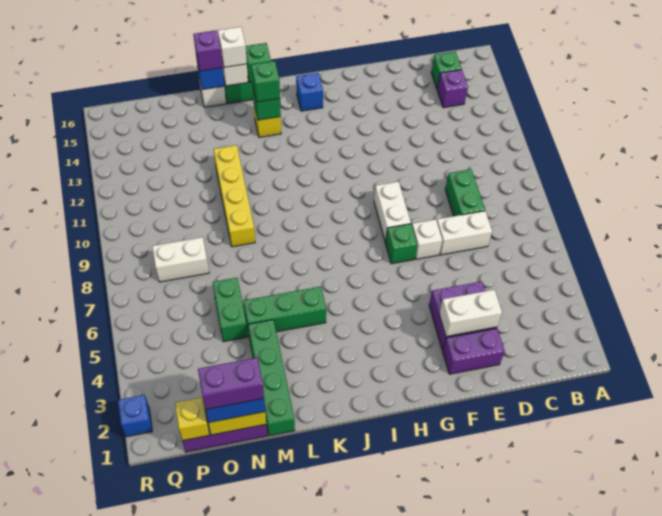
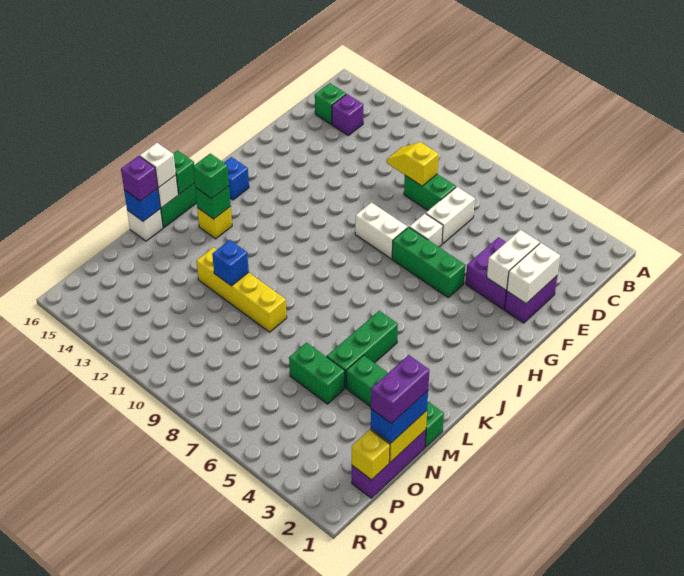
none -> yellow 1x2 slope [386,142,439,186]
green 1x1 brick [386,224,417,264] -> green 1x3 brick [392,227,465,297]
white 1x2 brick [152,237,209,282] -> white 1x2 brick moved to [507,243,560,303]
blue 1x1 brick [118,395,152,437] -> blue 1x1 brick moved to [212,240,249,286]

